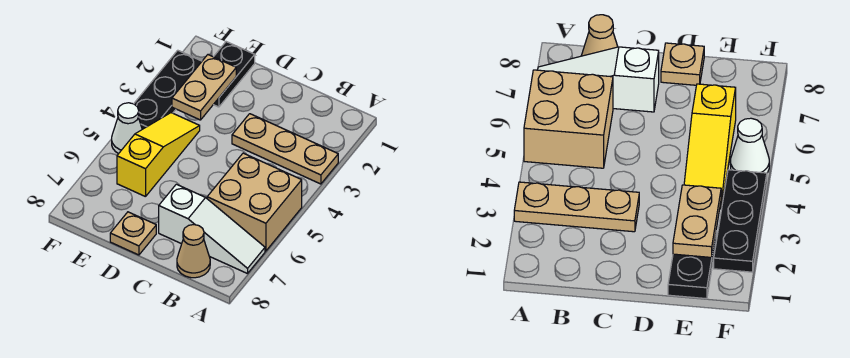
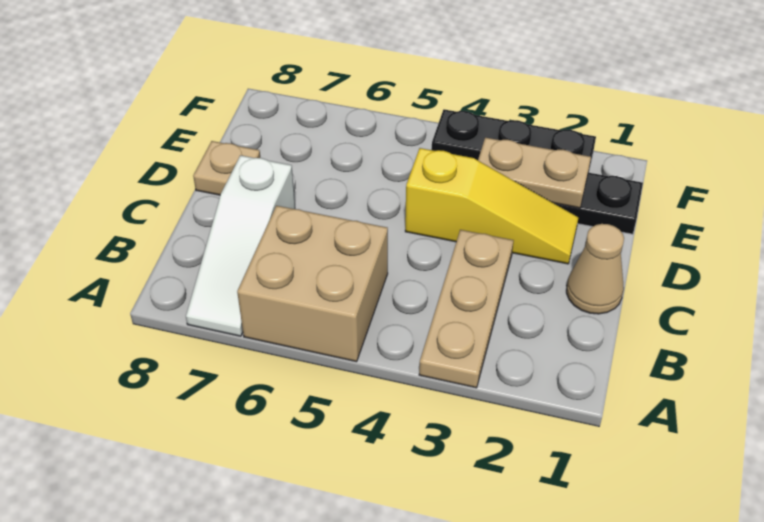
tan 1x1 cone [177,225,210,278] -> tan 1x1 cone moved to [566,224,624,314]
yellow 1x3 slope [117,113,200,197] -> yellow 1x3 slope moved to [405,148,579,264]
white 1x1 cone [112,103,142,154] -> none

